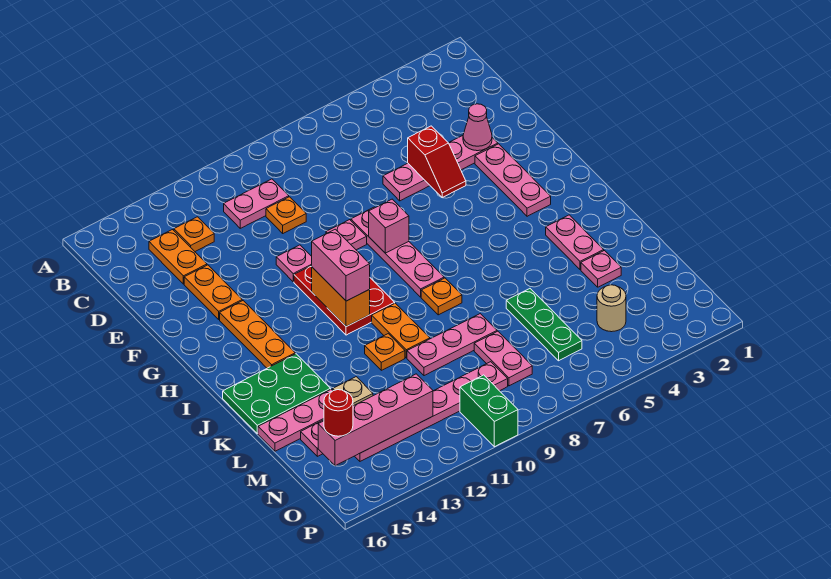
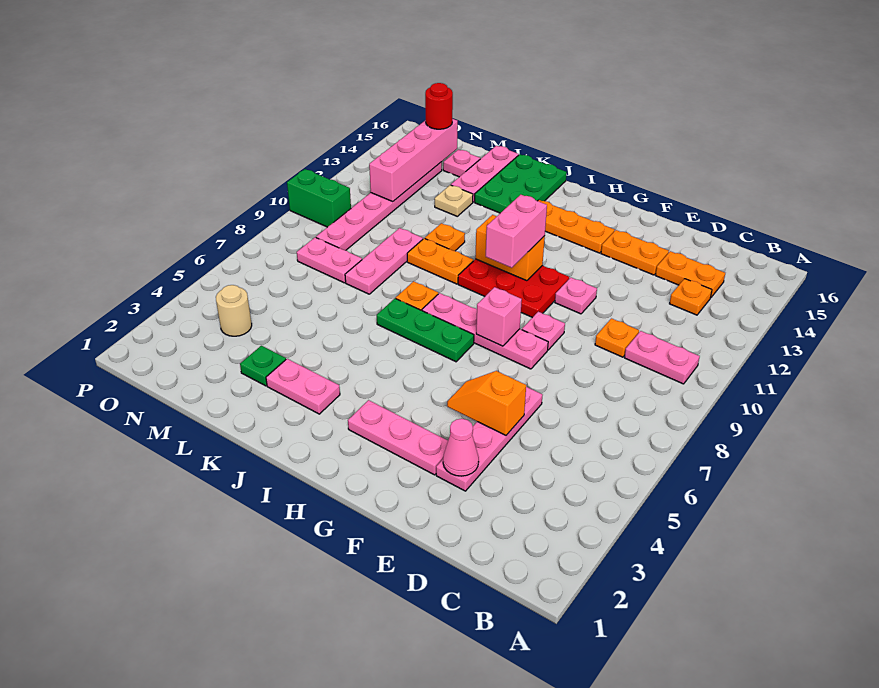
pink 1x2 plate [224,179,289,228] -> pink 1x2 plate turned to [624,331,700,384]
red 1x2 slope [408,126,466,198] -> orange 1x2 slope [447,371,526,435]
pink 1x2 brick [312,229,370,301] -> pink 1x2 brick turned to [486,195,547,268]
pink 1x1 plate [581,251,621,287] -> green 1x1 plate [240,346,286,386]
green 1x3 plate [506,289,582,361] -> green 1x3 plate moved to [377,298,474,362]

